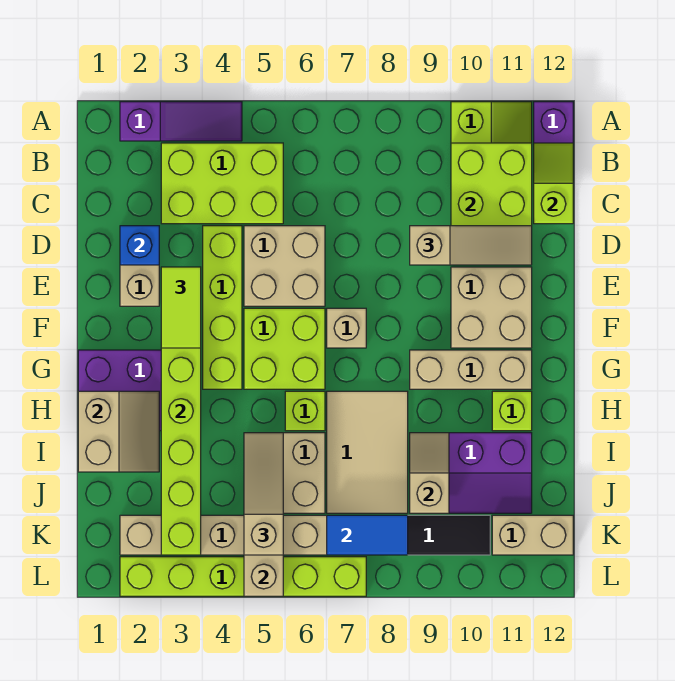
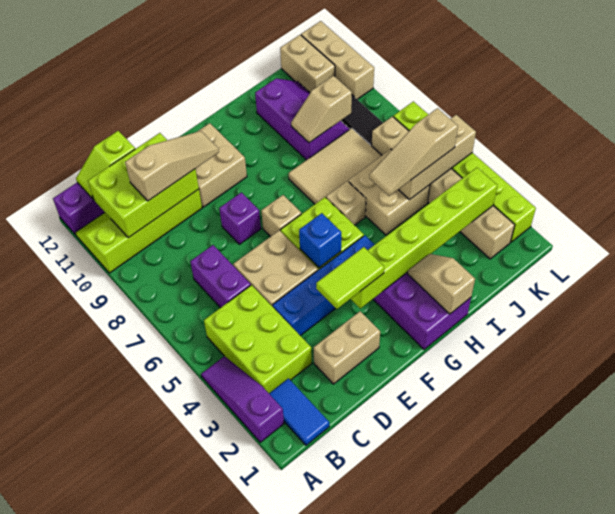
none -> purple 1x2 brick [190,245,251,308]
blue 1x1 brick [120,226,159,265] -> blue 1x1 brick moved to [299,213,341,268]
lime 1x4 brick [203,226,242,389] -> blue 1x4 brick [273,235,375,336]
tan 1x3 slope [410,226,532,265] -> tan 1x3 slope turned to [125,131,219,201]
none -> purple 1x1 brick [219,192,261,244]
tan 1x3 brick [410,350,532,389] -> tan 1x3 brick moved to [301,21,374,99]
tan 2x2 slope [78,391,159,472] -> tan 1x2 slope [408,254,475,314]
lime 1x1 brick [285,391,325,431] -> tan 1x1 brick [326,181,366,225]
lime 1x1 brick [492,391,532,431] -> none
blue 1x2 tile [327,515,408,555] -> blue 1x2 tile moved to [269,379,329,445]

